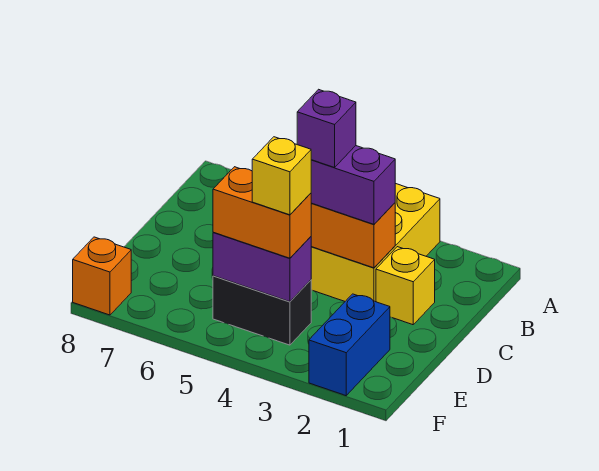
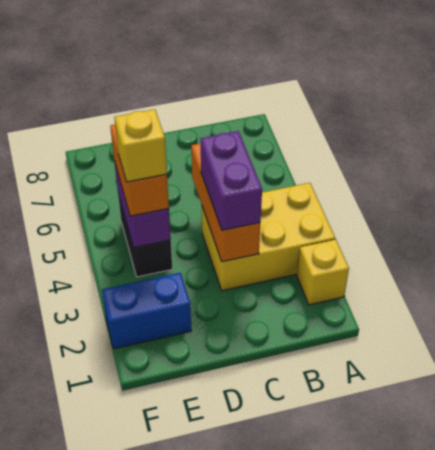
yellow 1x1 brick [376,247,435,325] -> yellow 1x1 brick moved to [297,239,349,305]
purple 1x1 brick [297,89,356,168] -> none
orange 1x1 brick [73,237,131,315] -> none

